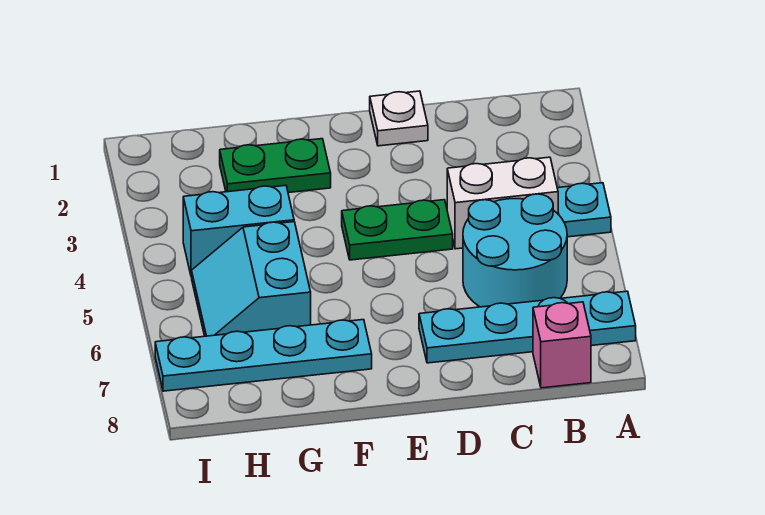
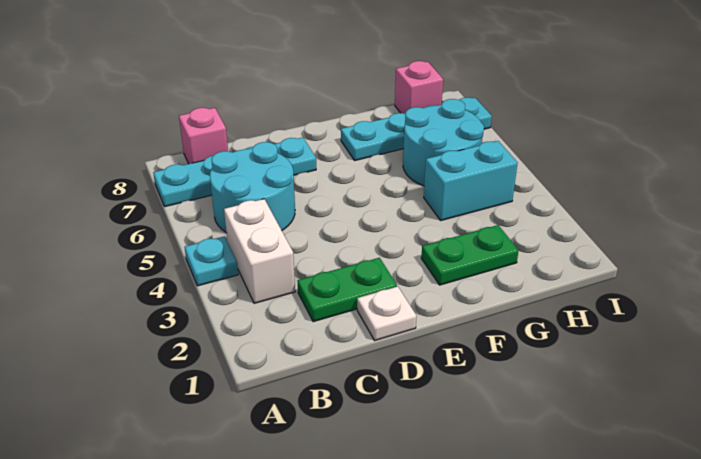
white 1x2 brick [447,157,558,249] -> white 1x2 brick turned to [224,199,295,303]
green 1x2 plate [342,200,453,260] -> green 1x2 plate moved to [297,258,397,322]
cyan 2x2 slope [192,222,311,336] -> cyan 2x2 round brick [403,99,484,186]
none -> pink 1x1 brick [395,61,443,114]

